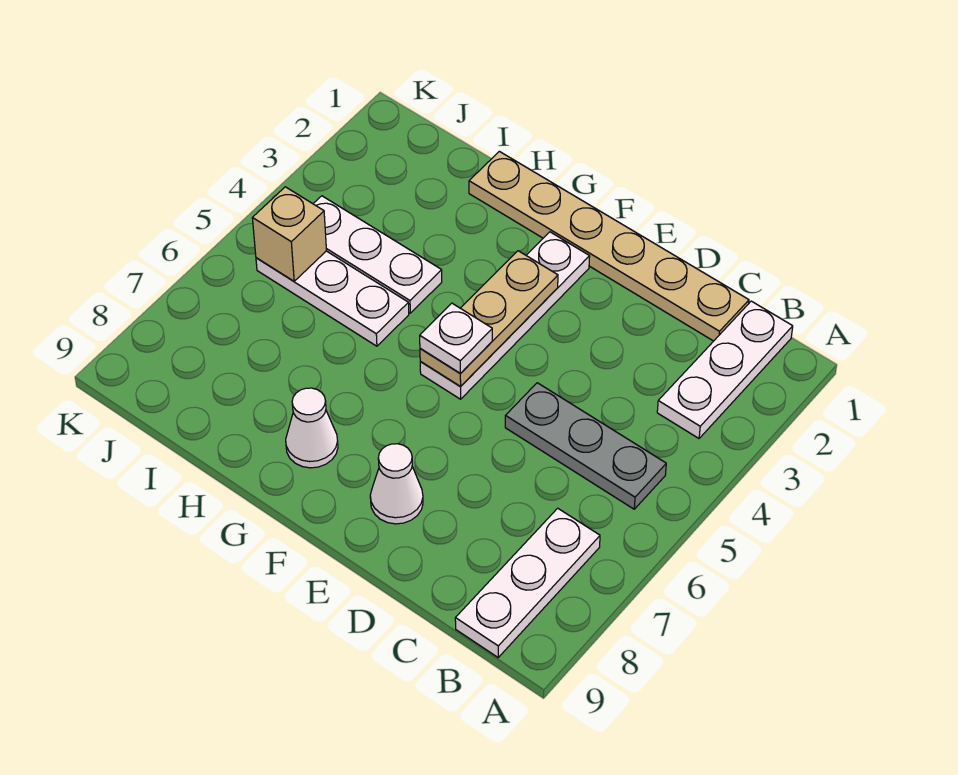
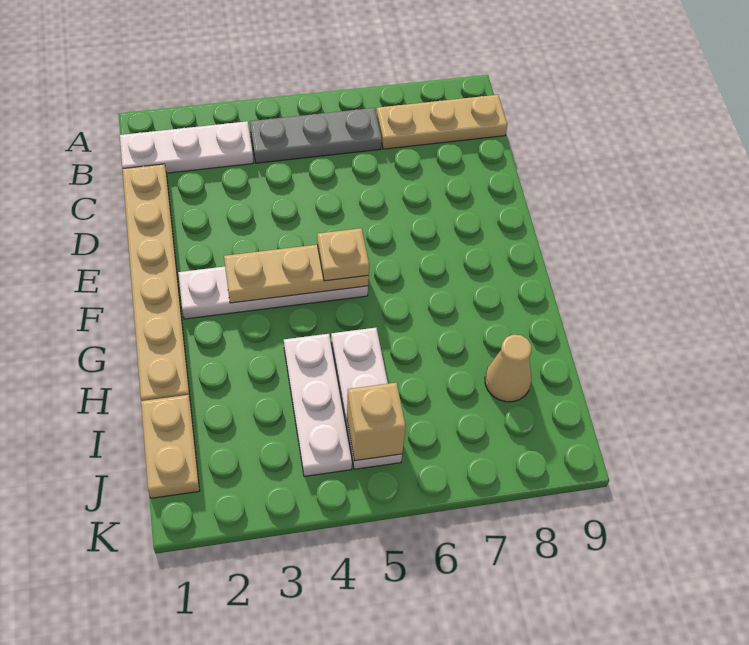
grey 1x3 plate [505,383,666,509] -> grey 1x3 plate turned to [250,108,382,163]
white 1x3 plate [455,508,600,657] -> tan 1x3 plate [376,95,507,149]
white 1x1 cone [370,444,423,524] -> none
white 1x1 plate [420,303,492,374] -> tan 1x1 plate [317,228,369,281]
white 1x1 cone [286,388,338,468] -> none
none -> tan 1x2 plate [141,395,200,498]
none -> tan 1x1 cone [485,335,532,402]

